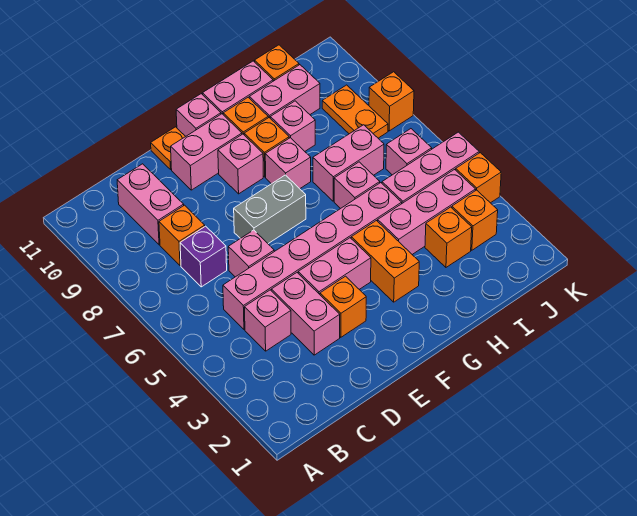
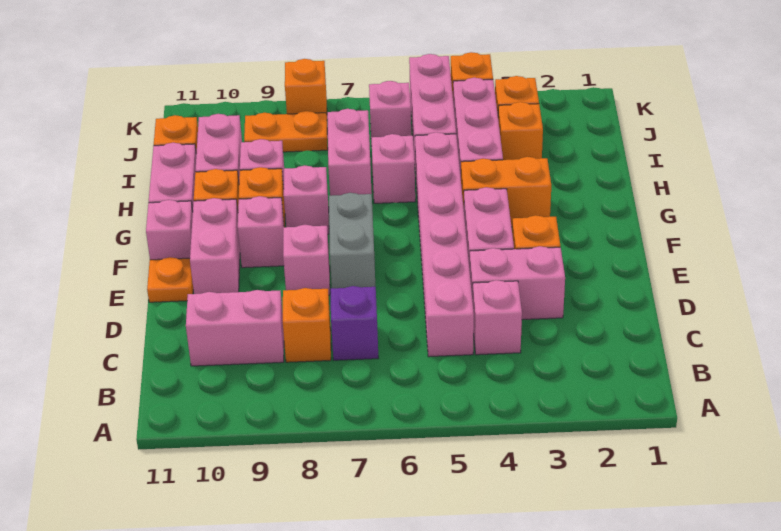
pink 1x1 brick [228,230,274,277] -> pink 1x1 brick moved to [283,225,330,295]

